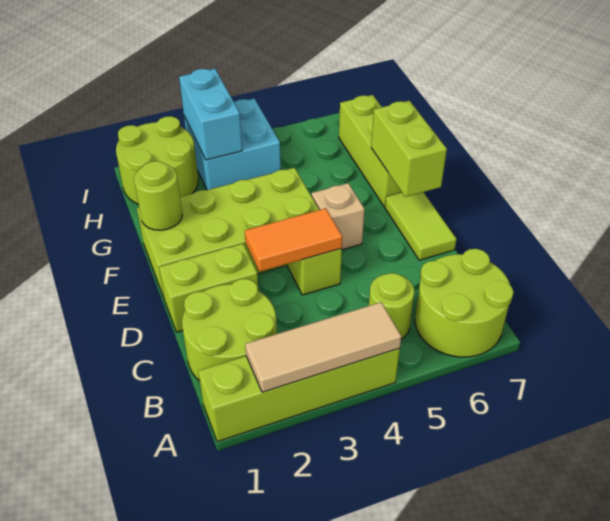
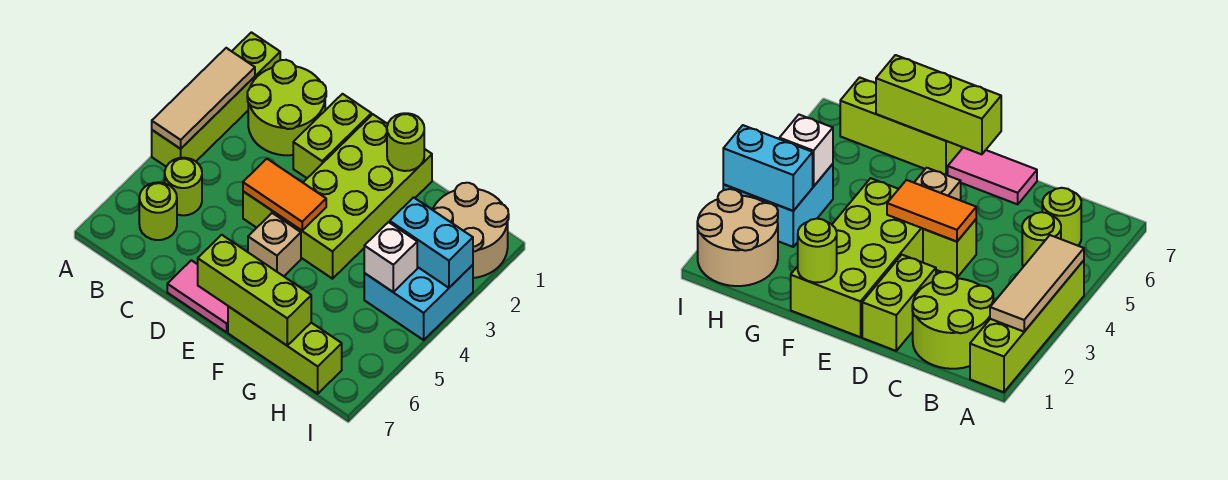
lime 2x2 round brick [415,249,514,357] -> lime 1x1 round brick [139,182,177,240]
orange 1x2 tile [245,208,342,272] -> orange 1x2 tile turned to [243,159,326,231]
lime 1x2 tile [385,192,457,260] -> pink 1x2 tile [167,260,228,332]
lime 1x2 brick [371,101,447,197] -> lime 1x3 brick [198,235,311,345]
lime 2x2 round brick [116,116,198,204] -> tan 2x2 round brick [433,183,509,278]
none -> white 1x1 brick [364,222,417,292]

